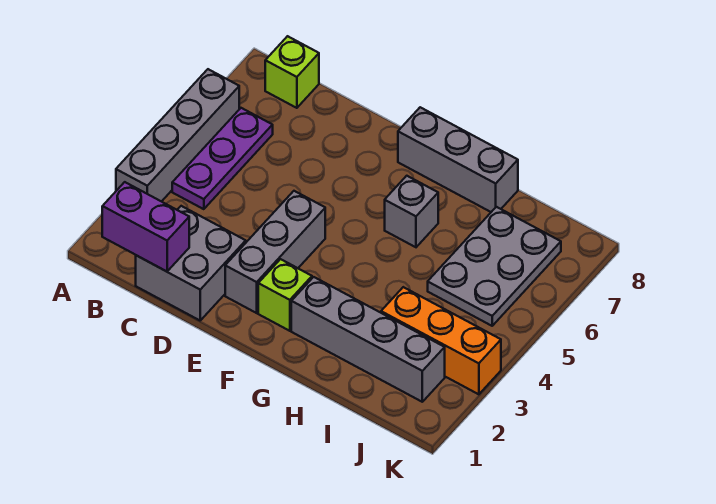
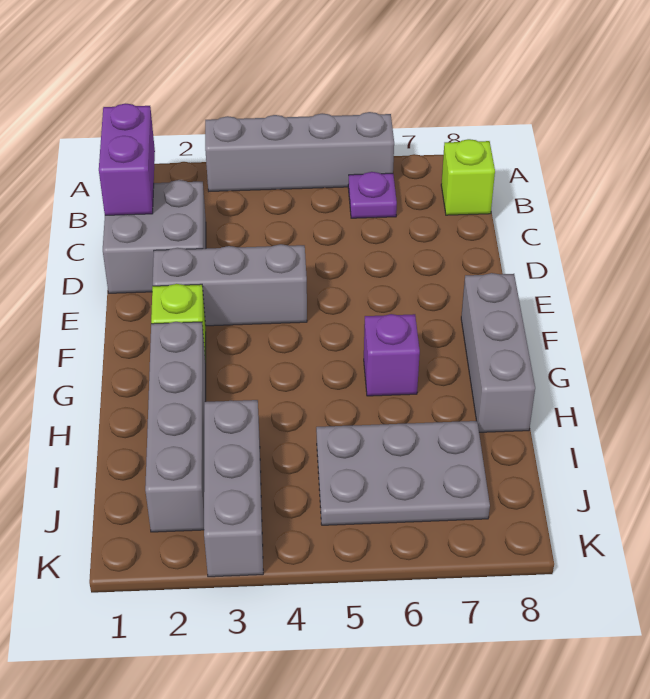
purple 1x3 plate [172,108,273,209] -> purple 1x1 plate [348,172,397,218]
grey 1x1 brick [385,176,438,247] -> purple 1x1 brick [364,314,420,396]
orange 1x3 brick [381,287,501,394] -> grey 1x3 brick [204,400,263,577]

